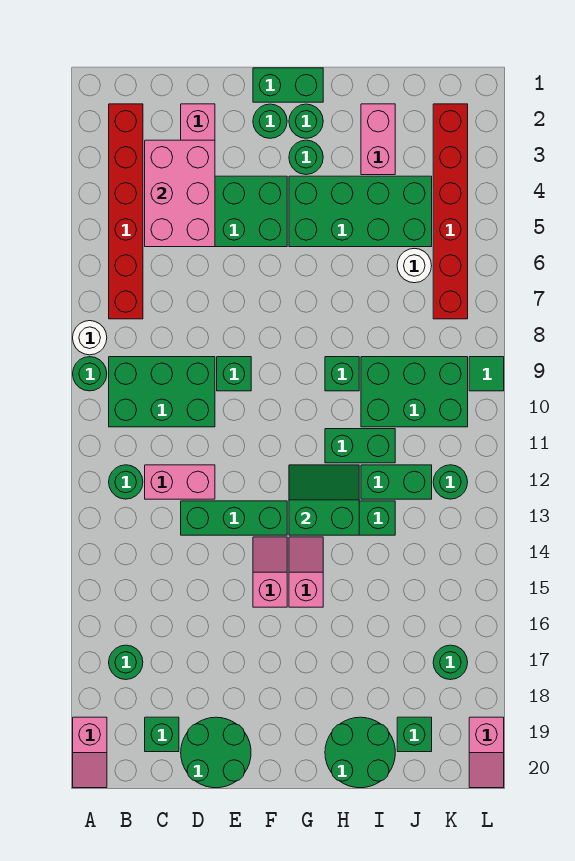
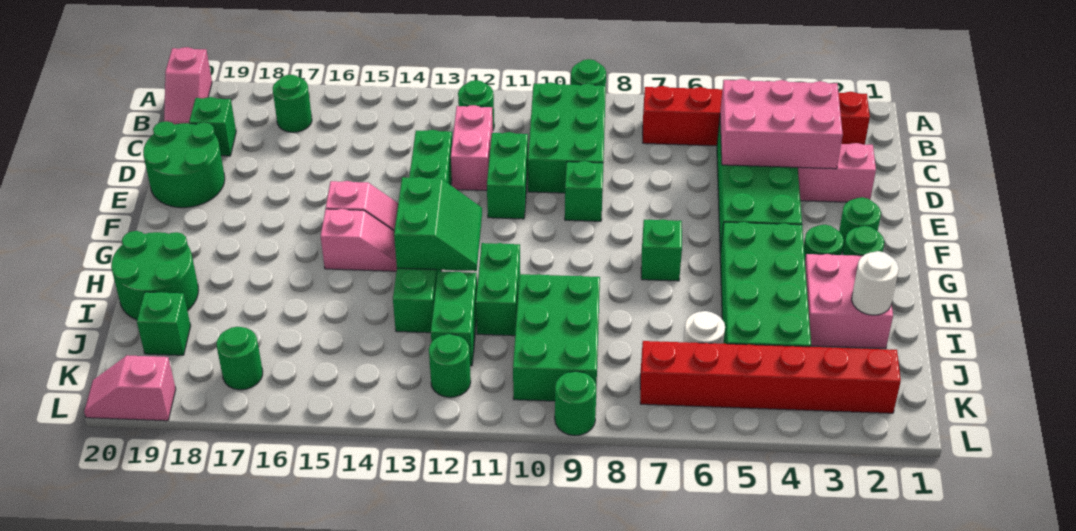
white 1x1 round brick [73,321,107,355] -> white 1x1 round brick moved to [852,251,899,315]
pink 1x2 slope [73,717,107,788] -> pink 1x2 slope turned to [164,47,212,125]
green 1x2 brick [253,68,323,102] -> green 1x2 brick moved to [487,132,528,219]
green 1x1 brick [325,357,359,391] -> green 1x1 brick moved to [641,219,682,281]
pink 1x2 brick [361,104,395,175] -> pink 2x2 brick [805,254,893,349]
green 1x1 tile [469,357,504,391] -> green 1x1 round brick [555,371,597,435]

